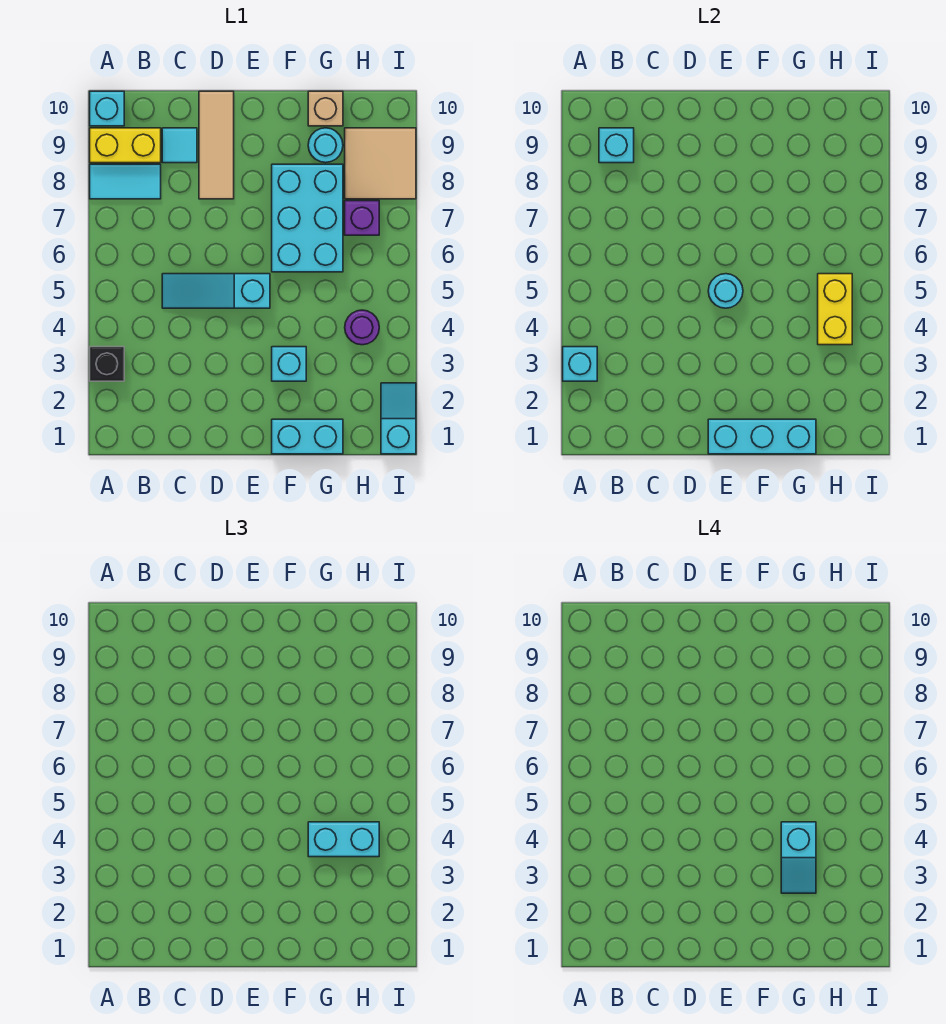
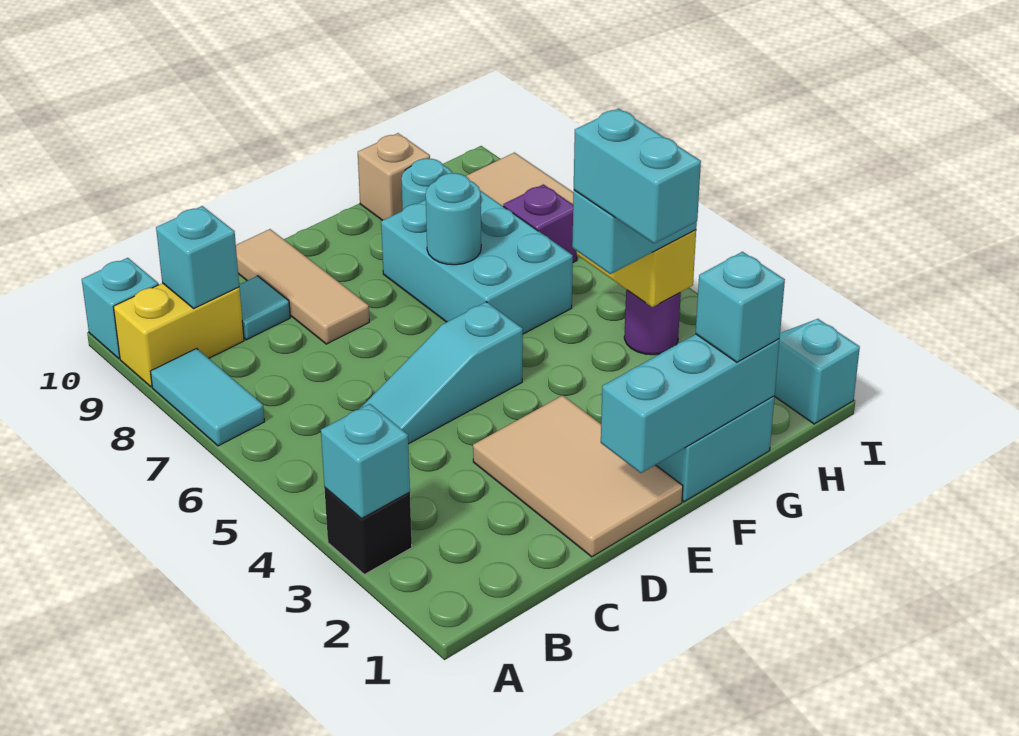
cyan 1x2 tile [90,164,161,199] -> cyan 1x2 tile turned to [150,348,264,446]
none -> tan 2x3 tile [473,395,683,557]
cyan 1x1 round brick [708,274,743,308] -> cyan 1x1 round brick moved to [426,173,481,265]
cyan 1x1 brick [272,347,306,381] -> cyan 1x1 brick moved to [696,252,785,362]
cyan 1x2 slope [781,822,816,893] -> cyan 1x2 brick [574,108,701,244]

